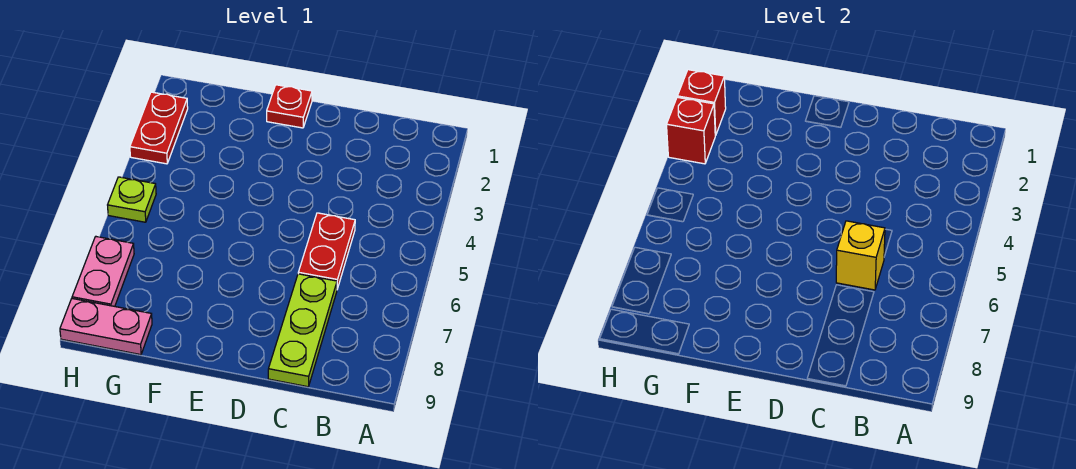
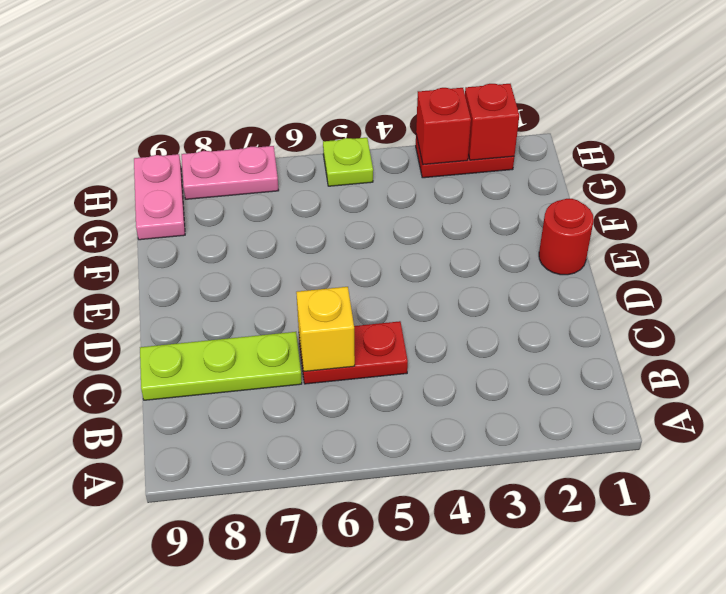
red 1x1 plate [267,85,312,128] -> red 1x1 round brick [539,199,594,275]

